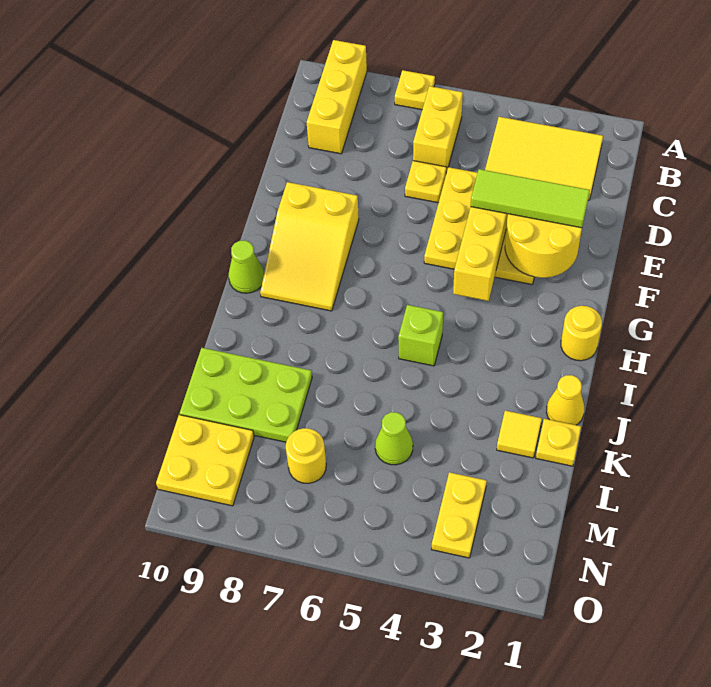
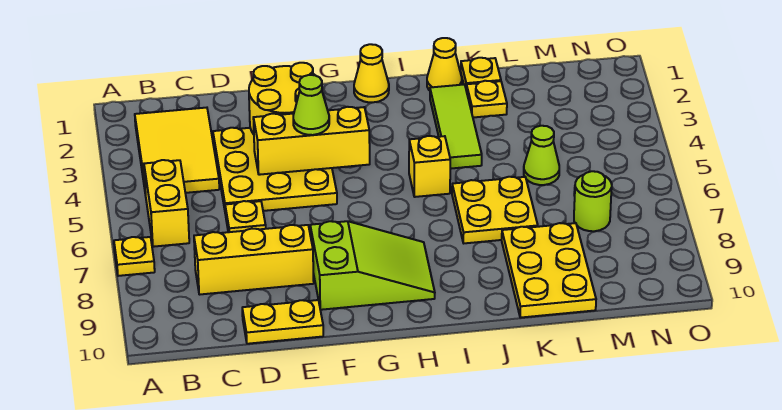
yellow 1x3 brick [307,40,367,154] -> yellow 1x3 brick moved to [194,225,314,295]
yellow 1x2 brick [413,86,463,173] -> yellow 1x2 brick turned to [144,160,189,247]
lime 1x3 tile [471,169,590,228] -> lime 1x3 tile moved to [430,84,482,169]
yellow 2x3 slope [260,182,359,311] -> lime 2x3 slope [310,221,435,310]
yellow 1x1 round brick [561,306,602,361] -> yellow 1x1 cone [354,44,389,102]
lime 1x1 cone [228,240,264,293] -> lime 1x1 cone moved to [293,75,329,135]
lime 1x1 brick [398,305,443,366] -> yellow 1x1 brick [409,136,450,197]
yellow 1x1 tile [497,411,542,458] -> yellow 1x1 plate [466,81,507,118]
lime 2x3 plate [180,348,312,442] -> yellow 2x3 plate [502,223,596,318]
yellow 1x2 plate [432,472,487,558] -> yellow 1x2 plate moved to [242,300,323,344]
yellow 1x1 round brick [286,428,326,483] -> lime 1x1 round brick [574,171,612,231]
yellow 2x2 plate [156,415,254,506] -> yellow 2x2 plate moved to [452,177,538,243]

